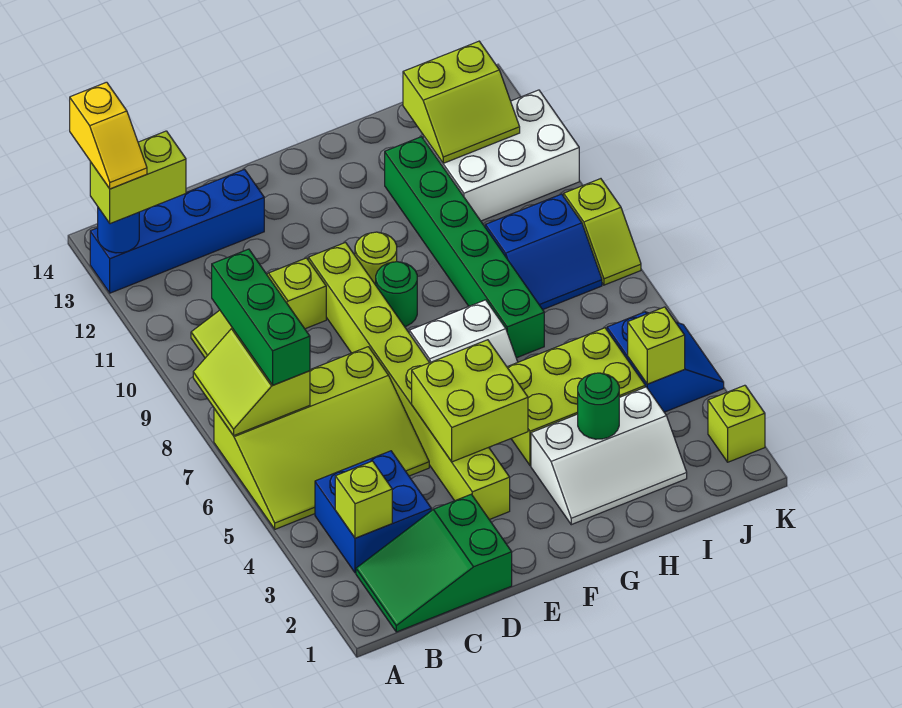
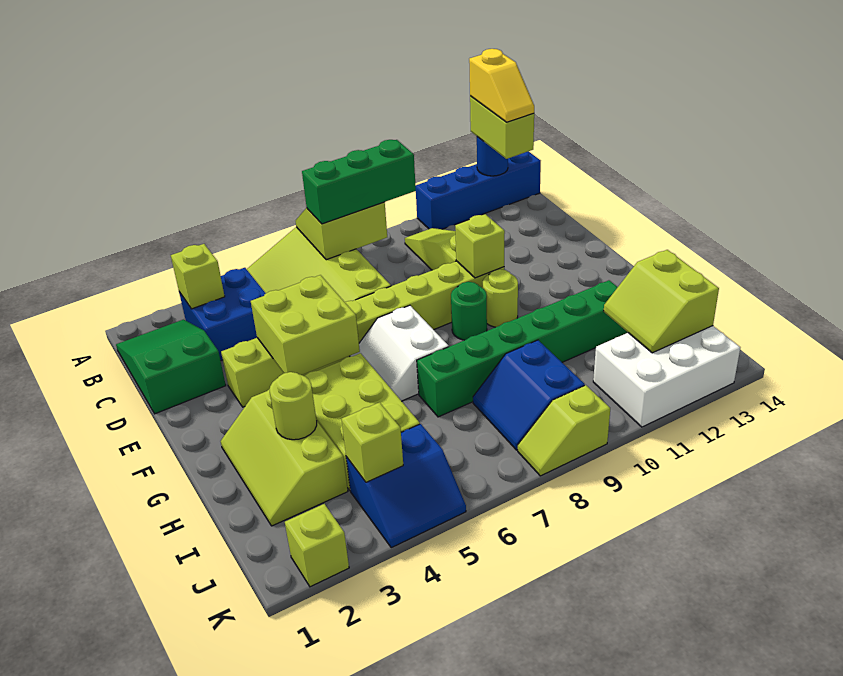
blue 1x4 brick [90,169,264,293] -> blue 1x4 brick turned to [416,151,541,229]
yellow 1x2 slope [70,82,147,189] -> yellow 1x2 slope turned to [469,49,534,122]
none -> lime 1x1 brick [455,214,505,278]
white 2x3 slope [531,387,687,525] -> lime 2x3 slope [221,389,348,526]
green 1x1 round brick [578,373,619,439] -> lime 1x1 round brick [270,372,317,440]
white 2x3 brick [424,90,579,221] -> white 2x3 brick turned to [593,326,740,427]

